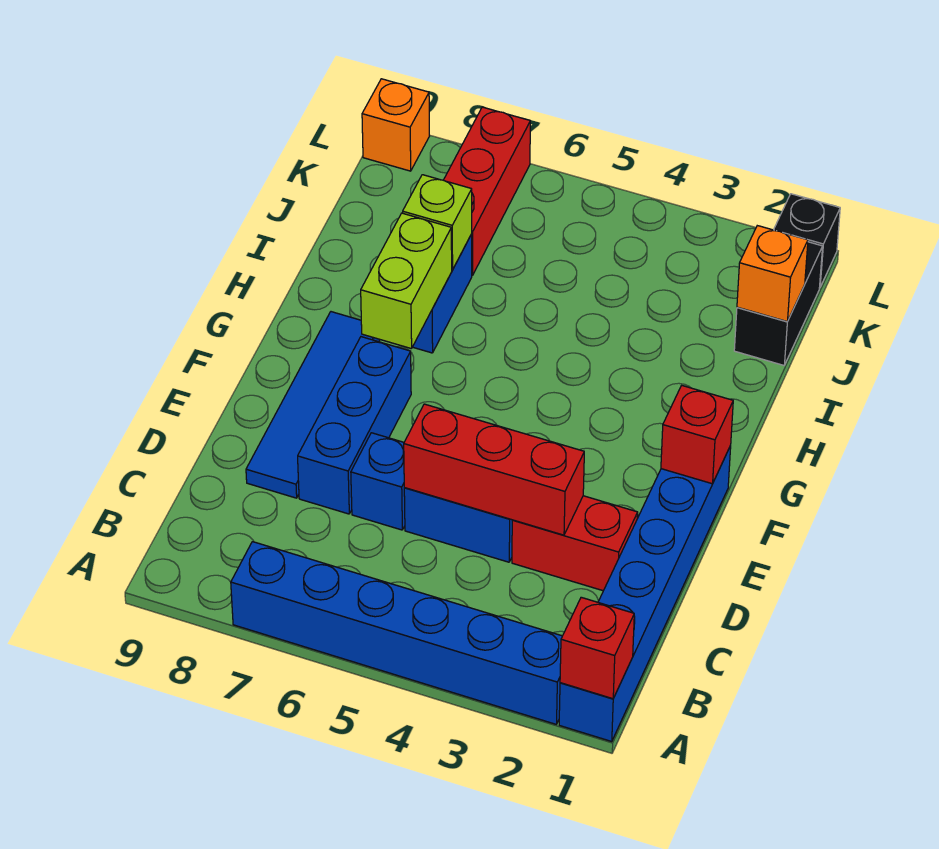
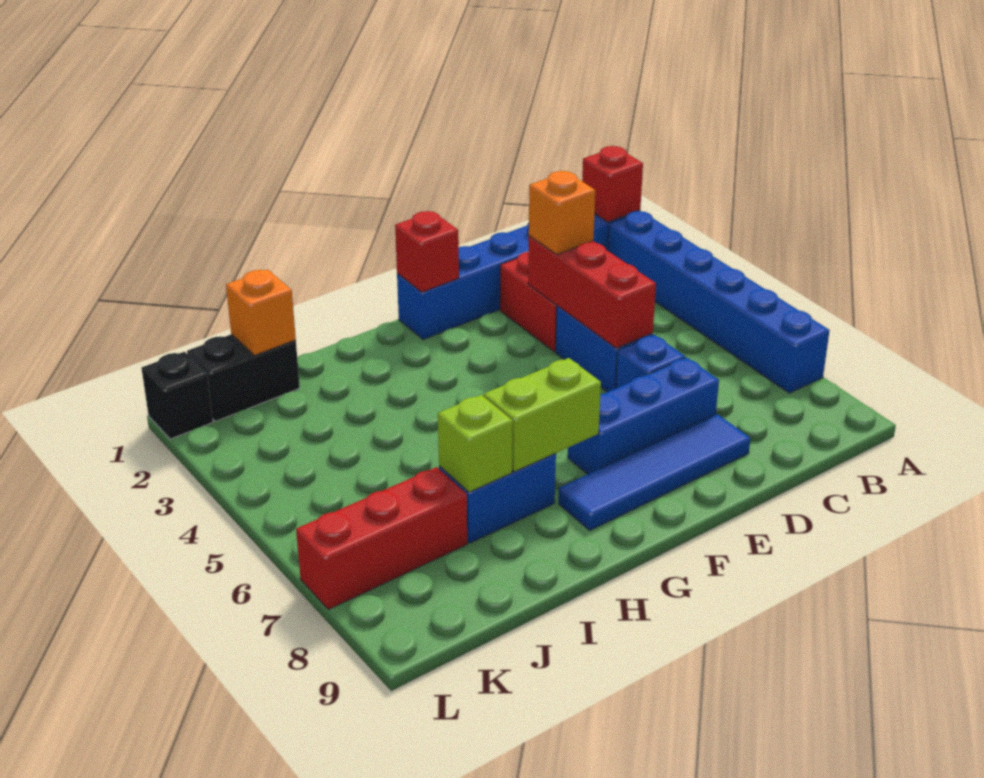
orange 1x1 brick [362,79,429,171] -> orange 1x1 brick moved to [529,171,595,255]

